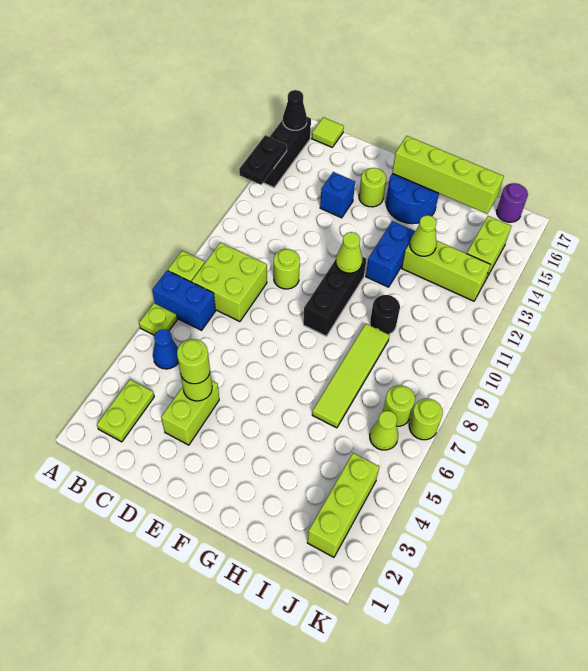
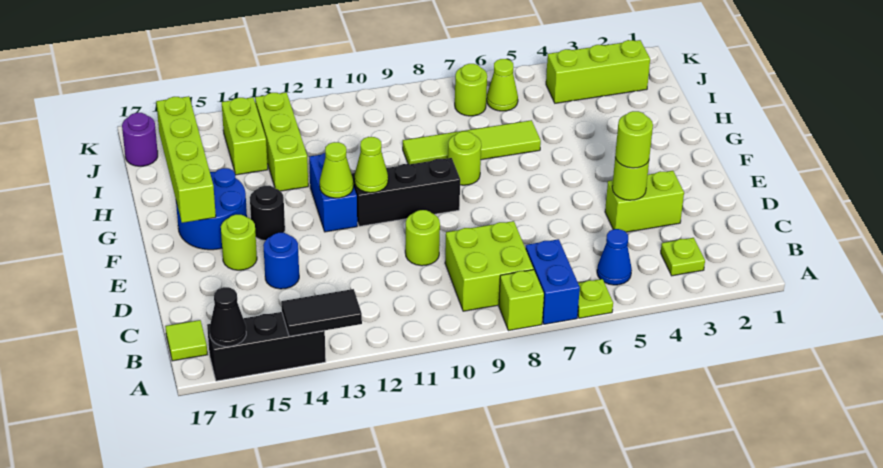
black 1x2 plate [239,135,287,185] -> black 1x2 tile [281,289,362,336]
lime 1x2 plate [97,380,154,442] -> lime 1x1 plate [661,238,705,276]
blue 1x1 brick [320,172,355,218] -> blue 1x1 round brick [263,233,299,289]
blue 1x2 brick [366,221,415,287] -> blue 1x2 brick turned to [309,153,357,232]
black 1x1 round brick [370,295,400,334] -> black 1x1 round brick moved to [250,186,285,241]
lime 1x1 cone [410,215,437,256] -> lime 1x1 cone moved to [320,142,353,198]
lime 1x2 brick [467,216,511,279] -> lime 1x2 brick turned to [222,97,268,175]
lime 1x1 round brick [409,399,443,440] -> lime 1x1 round brick moved to [448,131,481,185]

